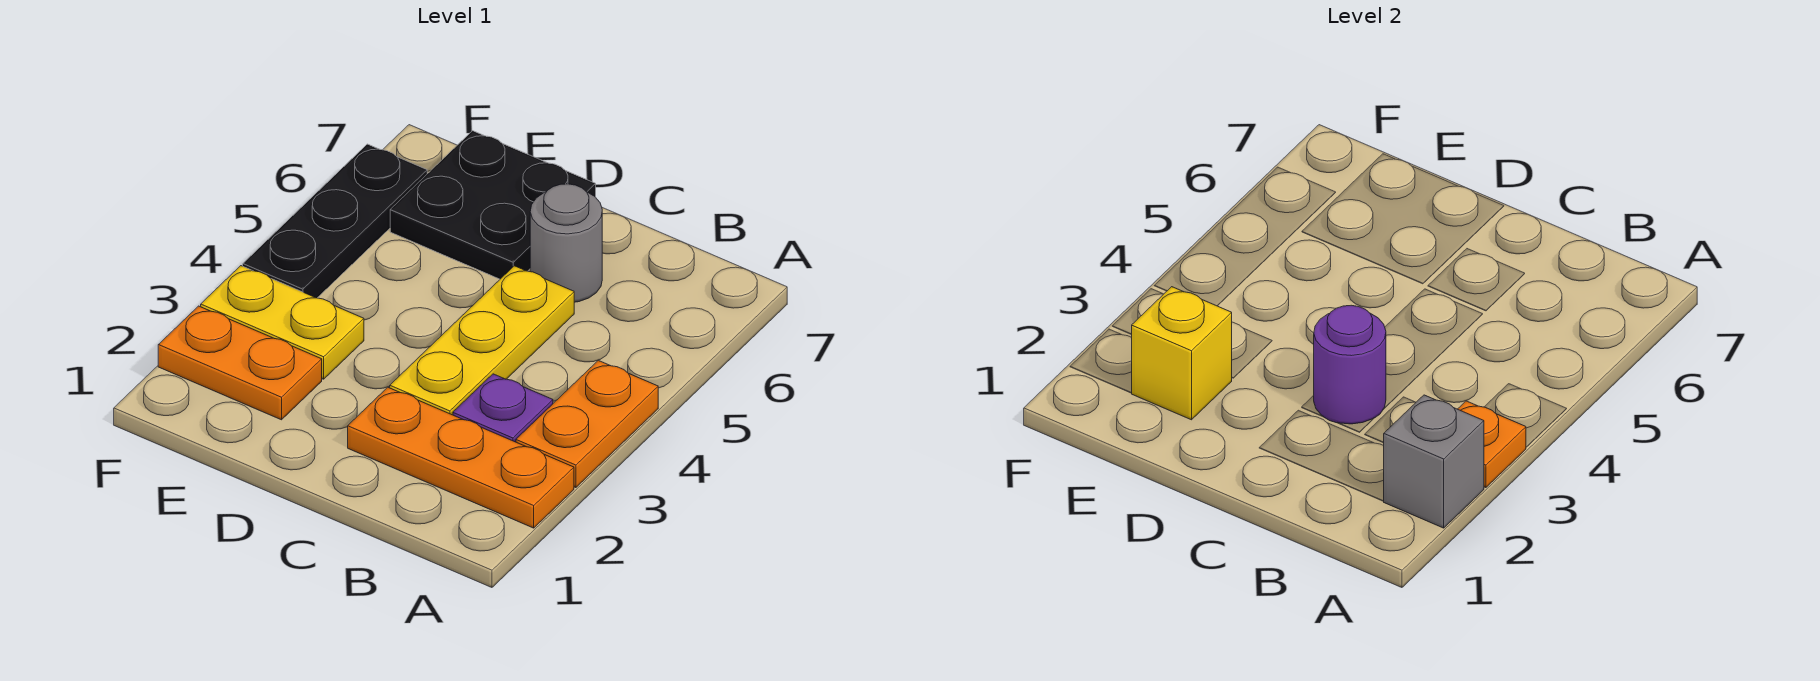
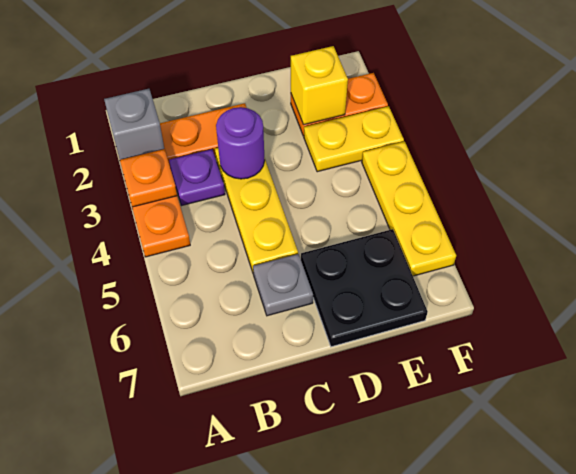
grey 1x1 round brick [530,184,602,302] -> grey 1x1 plate [253,254,313,316]
black 1x3 plate [243,144,427,298] -> yellow 1x3 plate [362,141,456,276]

